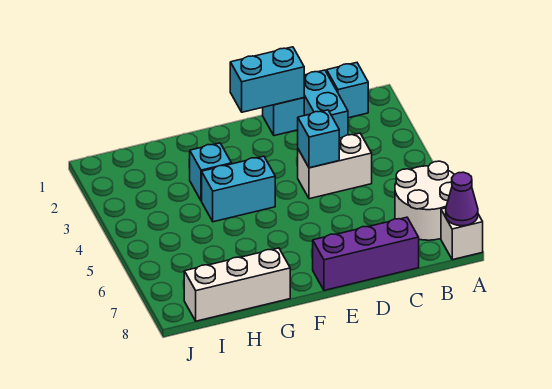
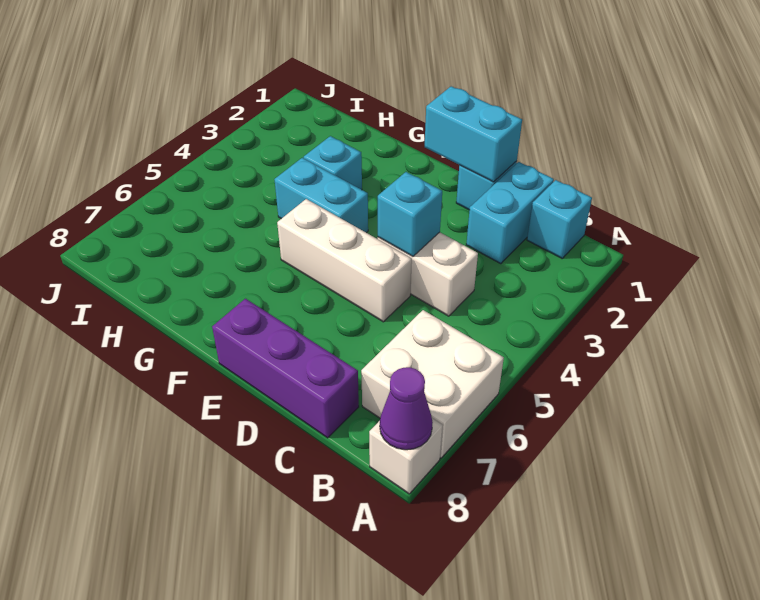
white 2x2 round brick [395,161,454,240] -> white 2x2 brick [361,310,504,458]
white 1x3 brick [184,248,290,321] -> white 1x3 brick moved to [277,199,412,322]

